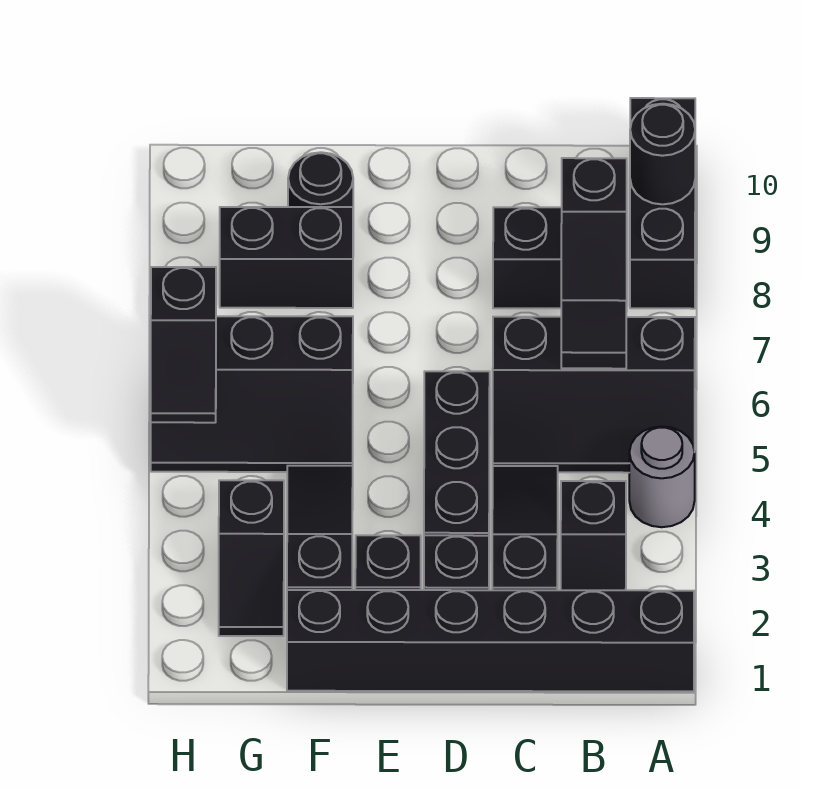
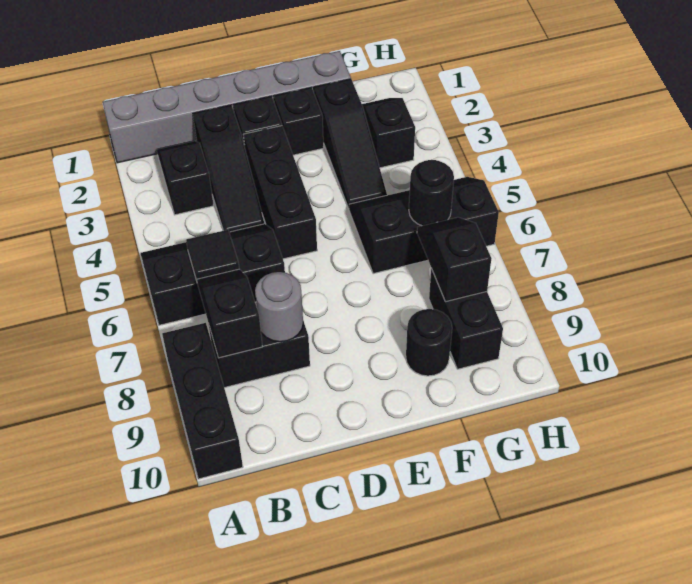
black 1x6 brick [287,590,694,691] -> grey 1x6 brick [103,51,351,163]
grey 1x1 round brick [629,426,695,527] -> grey 1x1 round brick moved to [255,272,303,342]
black 1x1 round brick [630,104,695,204] -> black 1x1 round brick moved to [409,160,454,226]
black 1x2 brick [220,207,353,308] -> black 1x2 brick turned to [429,269,503,369]
black 1x2 slope [151,267,216,423] -> black 1x2 slope moved to [417,217,491,302]

